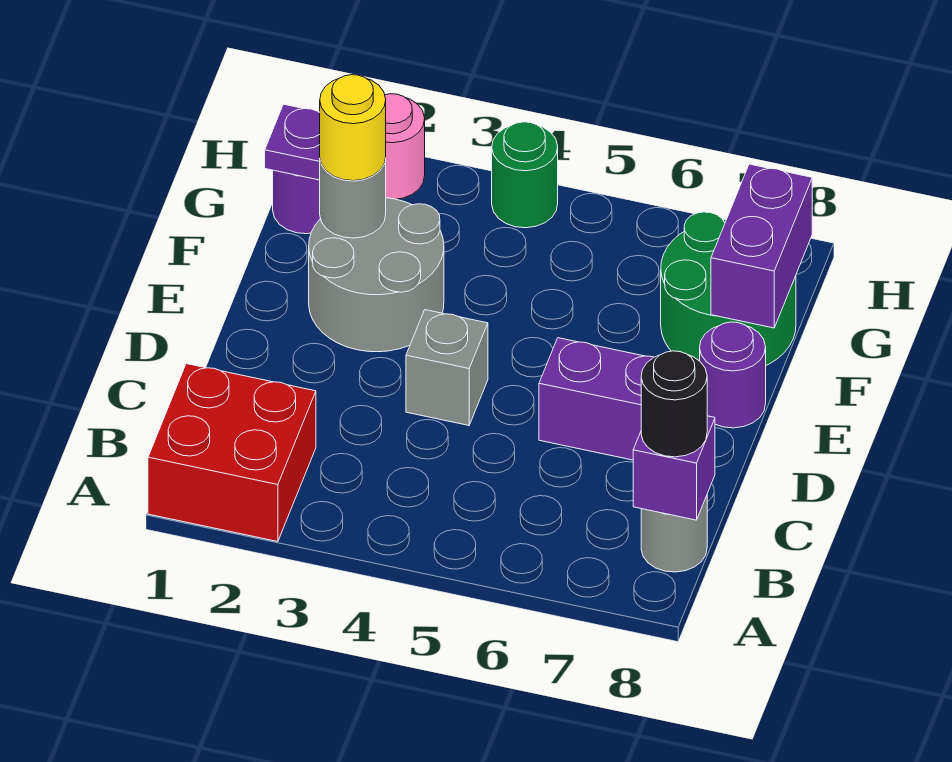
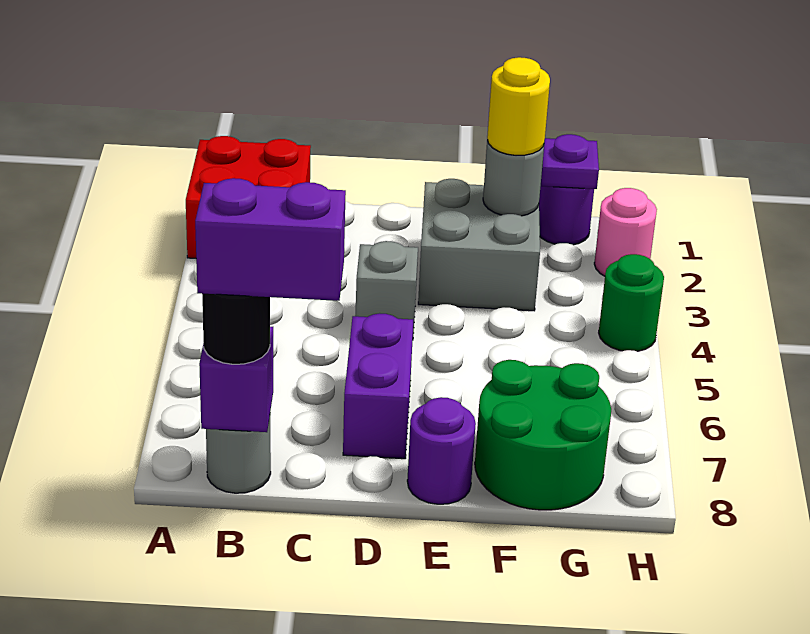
grey 2x2 round brick [309,198,444,352] -> grey 2x2 brick [418,179,540,311]
purple 1x2 brick [711,164,812,328] -> purple 1x2 brick moved to [195,178,346,301]

